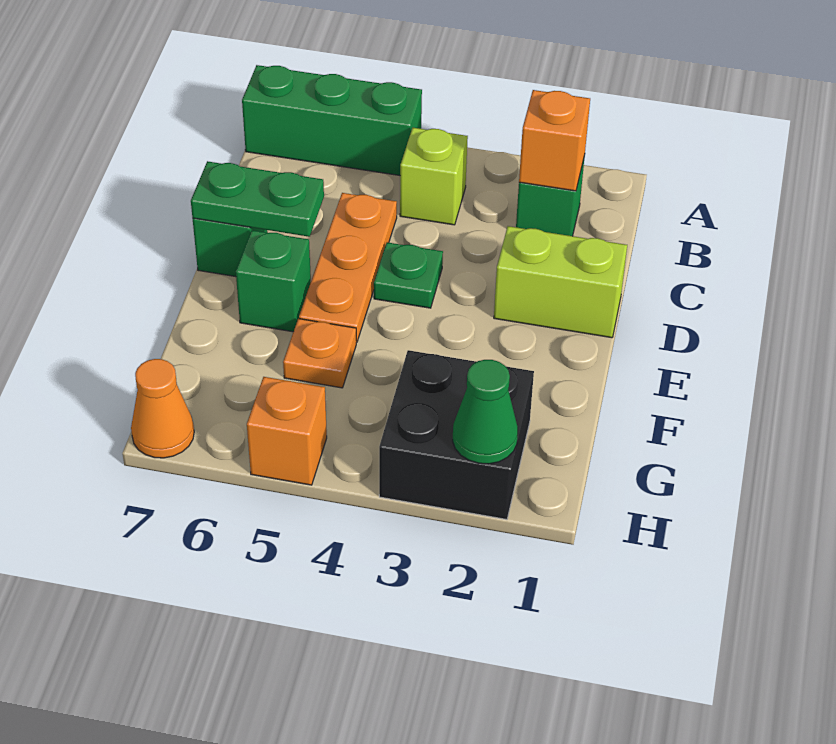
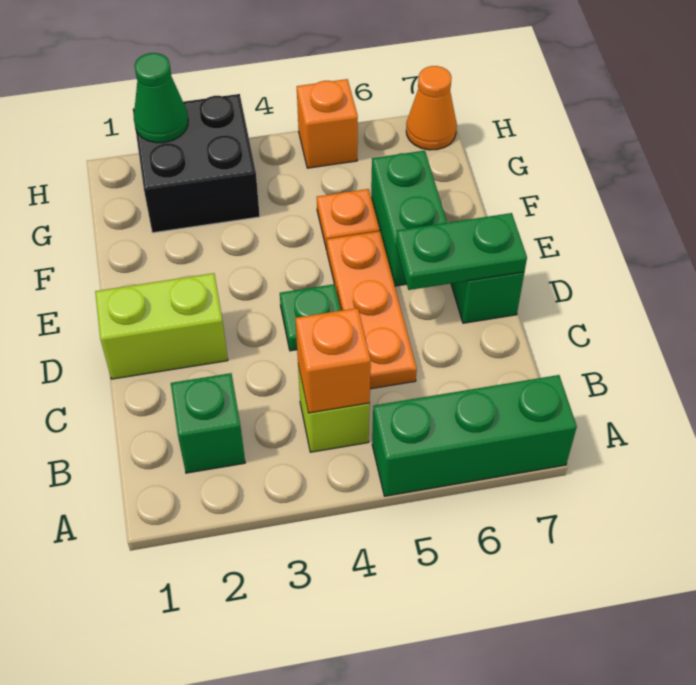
orange 1x1 brick [519,90,590,191] -> orange 1x1 brick moved to [295,308,371,413]
green 1x1 brick [236,230,311,332] -> green 1x2 brick [371,151,447,286]

